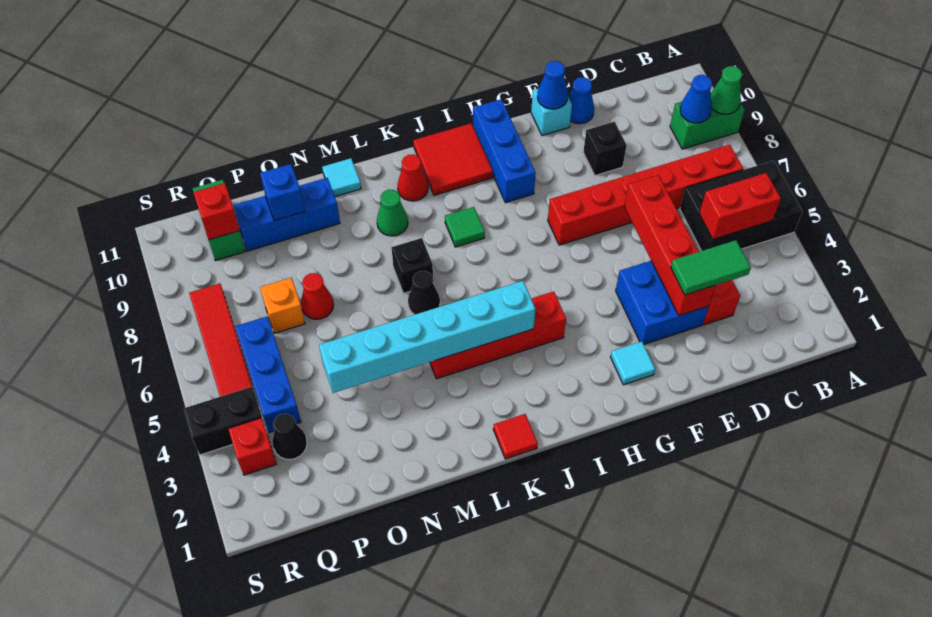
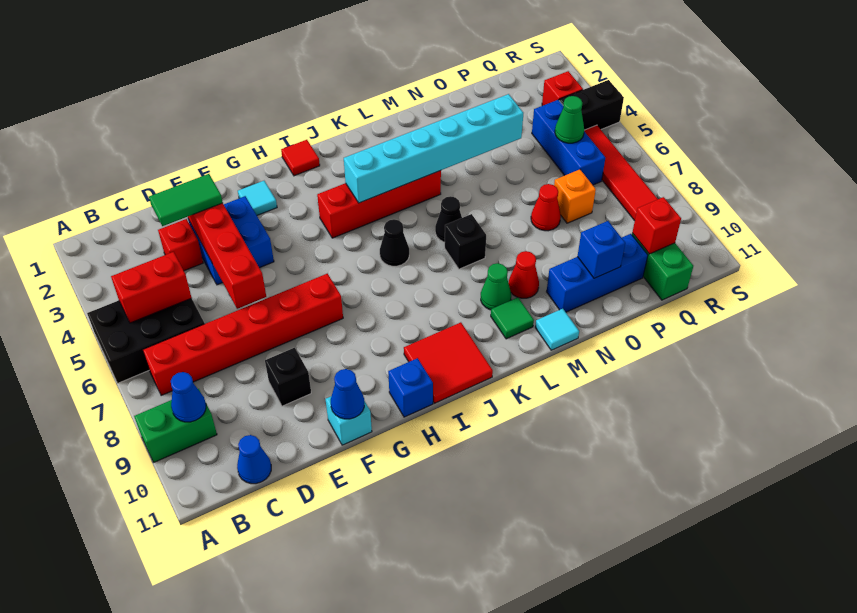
green 1x1 cone [711,66,742,114] -> green 1x1 cone moved to [555,96,584,143]
blue 1x1 cone [569,77,594,124] -> blue 1x1 cone moved to [237,435,271,484]
blue 1x3 brick [473,99,536,203] -> blue 1x1 brick [388,358,433,417]
green 1x1 tile [445,207,485,247] -> green 1x1 tile moved to [491,297,534,339]
red 1x1 tile [493,414,538,459] -> red 1x1 tile moved to [281,140,320,176]
red 1x1 cone [398,155,428,201] -> red 1x1 cone moved to [509,251,539,298]
black 1x1 cone [272,414,307,460] -> black 1x1 cone moved to [380,219,409,266]

